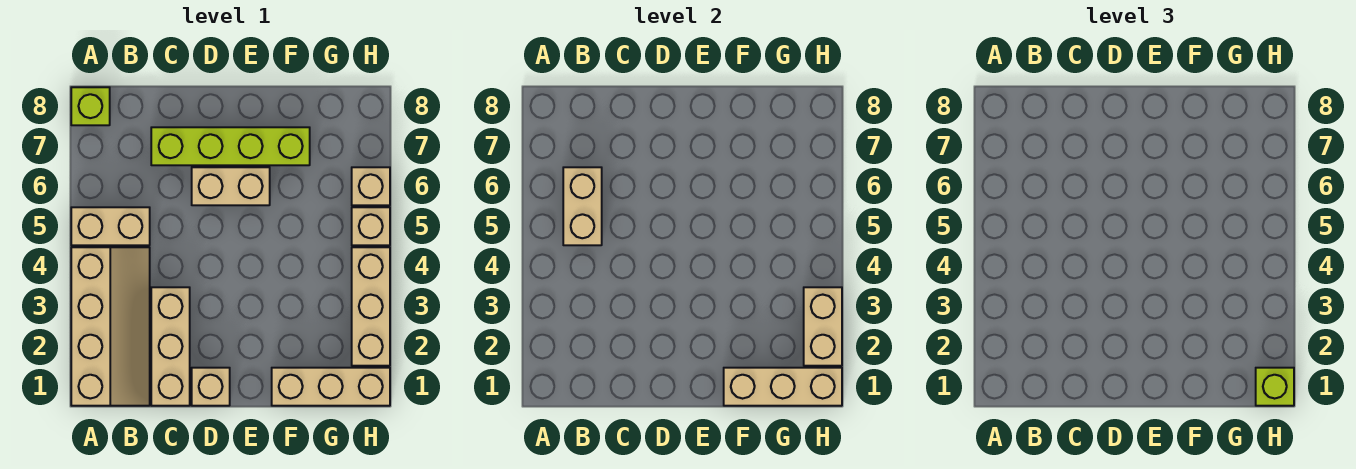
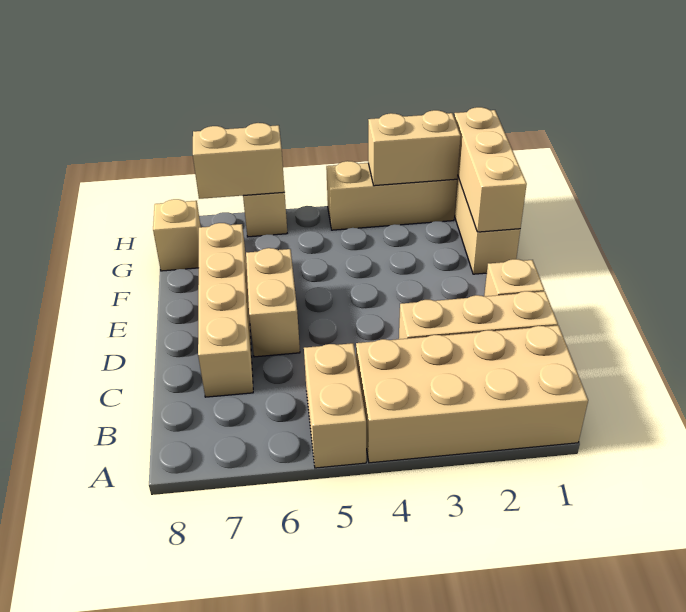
tan 2x4 slope [71,247,150,406] -> tan 2x4 brick [356,325,588,463]
lime 1x1 brick [71,87,110,125] -> none
tan 1x2 brick [563,167,602,245] -> tan 1x2 brick moved to [193,123,285,199]
lime 1x4 brick [151,127,310,165] -> tan 1x4 brick [198,223,253,397]
lime 1x1 brick [1256,368,1294,406] -> none
tan 1x1 brick [352,207,390,245] -> tan 1x1 brick moved to [153,199,201,271]

